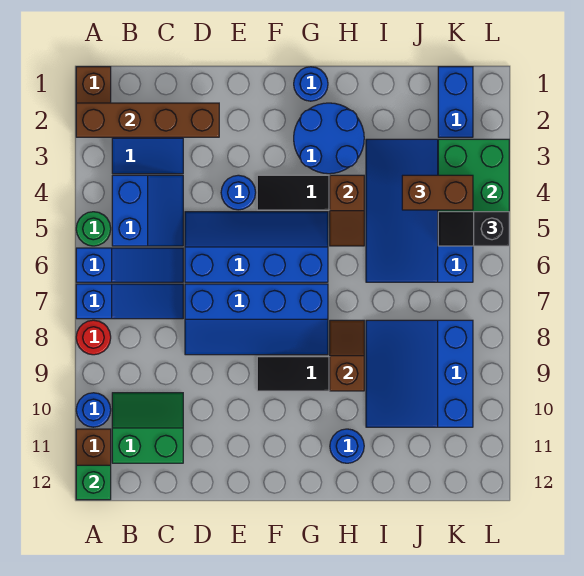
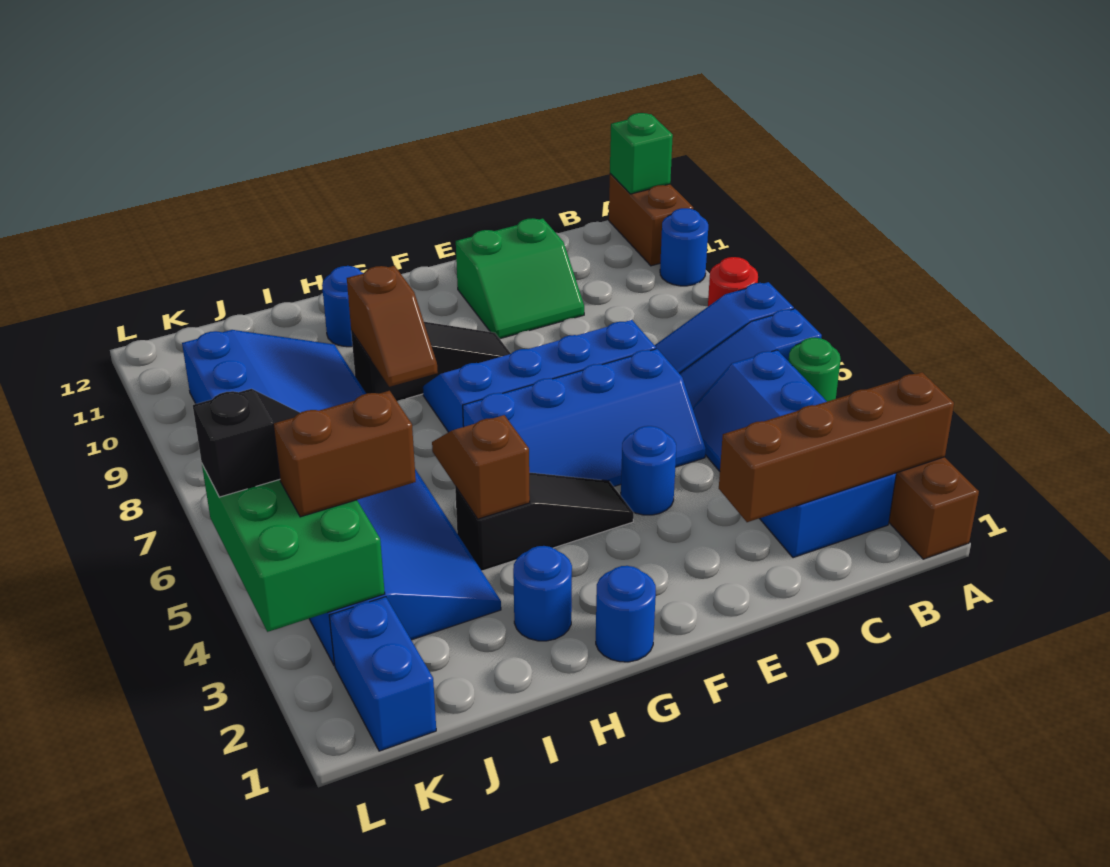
green 2x2 slope [112,393,183,463] -> green 2x2 slope moved to [456,218,584,339]
blue 2x2 round brick [294,103,364,174] -> blue 1x1 round brick [513,546,572,641]

